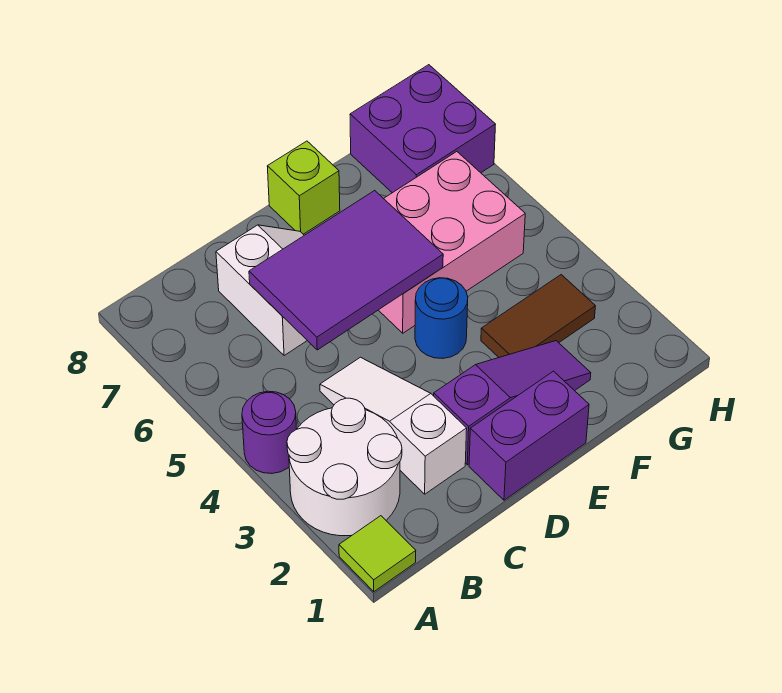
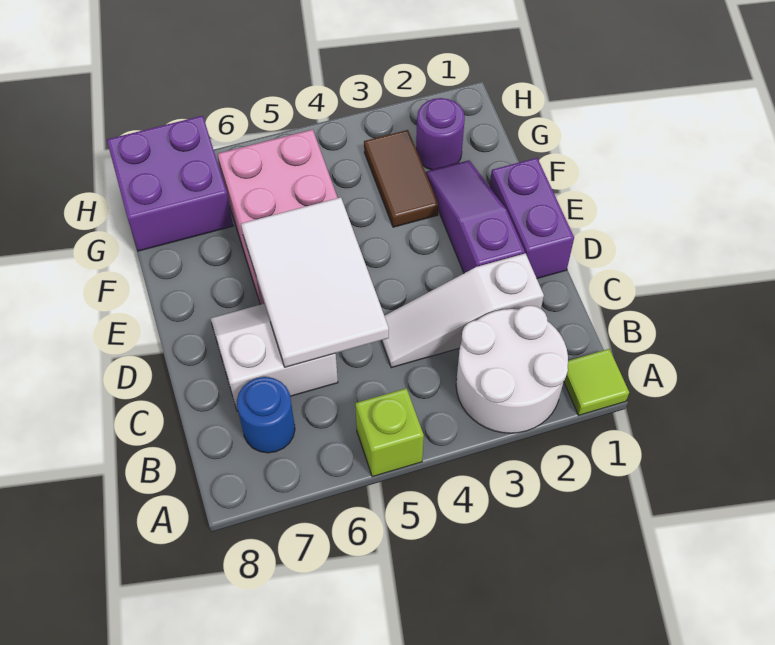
purple 1x1 round brick [242,391,297,473] -> purple 1x1 round brick moved to [416,98,465,170]
purple 2x3 tile [249,191,443,350] -> white 2x3 tile [241,197,389,367]
blue 1x1 round brick [415,278,468,359] -> blue 1x1 round brick moved to [237,377,295,453]
lime 1x1 brick [267,141,340,234] -> lime 1x1 brick moved to [355,388,424,477]

